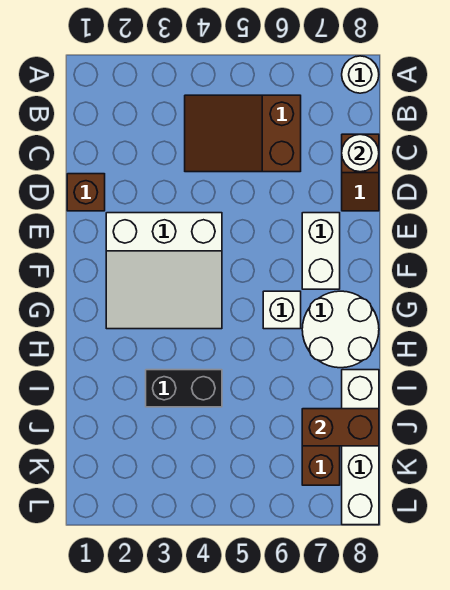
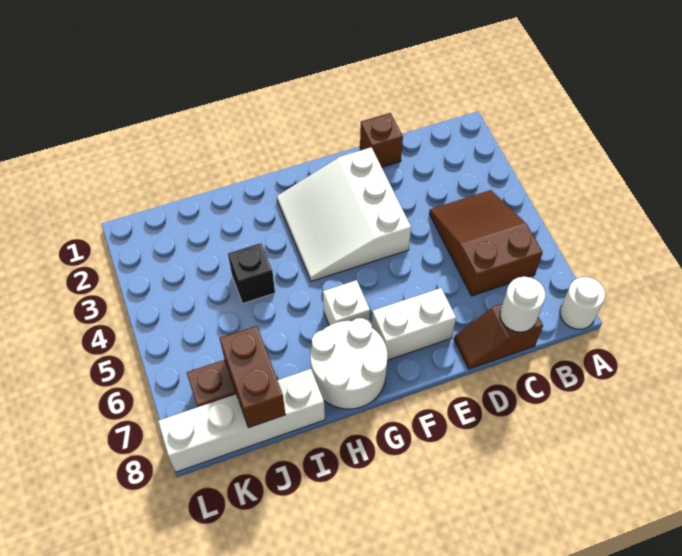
black 1x2 brick [146,370,222,407] -> black 1x1 brick [228,243,275,303]

